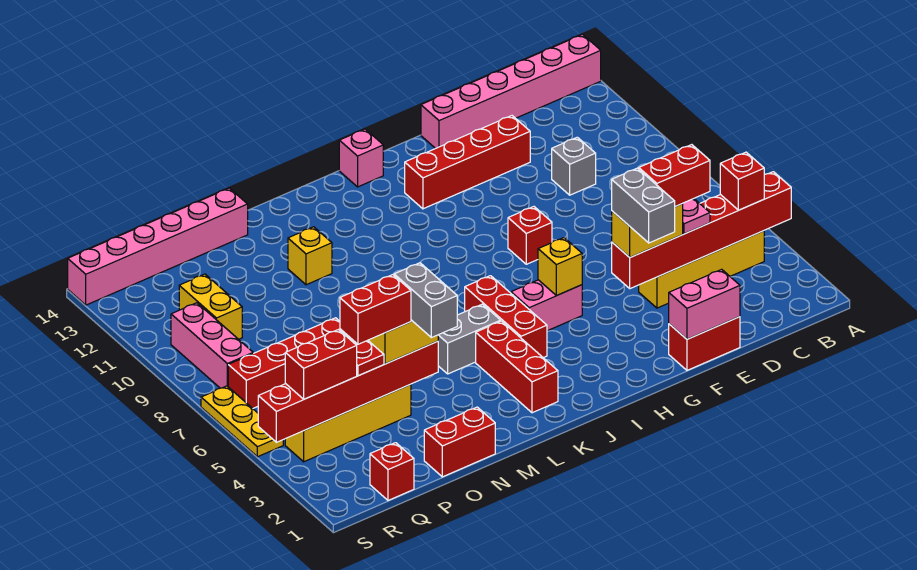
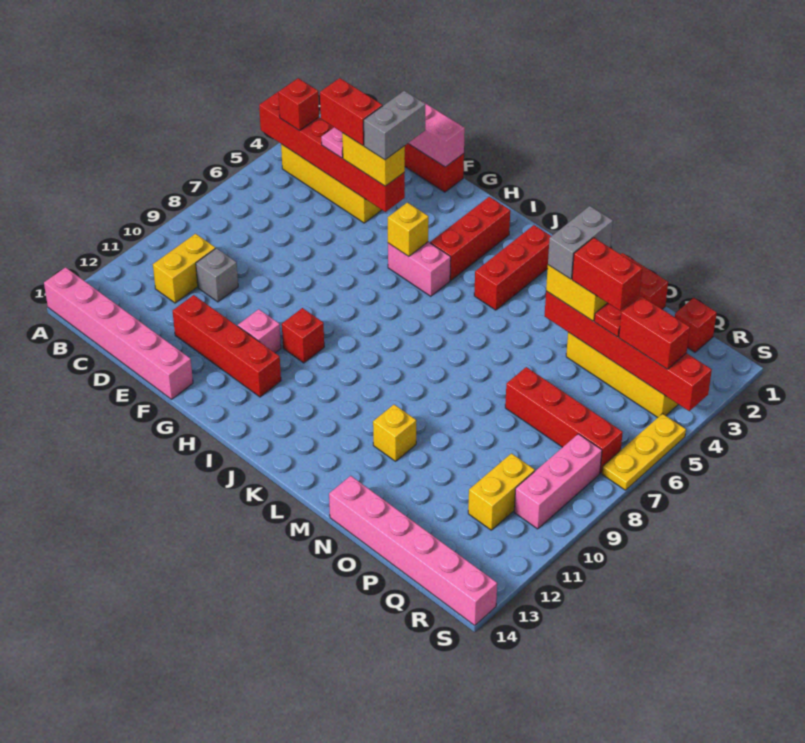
none -> yellow 1x2 brick [153,234,216,303]
red 1x1 brick [508,207,552,264] -> red 1x1 brick moved to [282,308,324,363]
pink 1x1 brick [339,129,383,187] -> pink 1x1 brick moved to [238,309,281,353]
red 1x3 brick [465,276,547,358] -> red 1x3 brick moved to [430,197,510,280]
grey 1x2 brick [438,304,501,374] -> none

